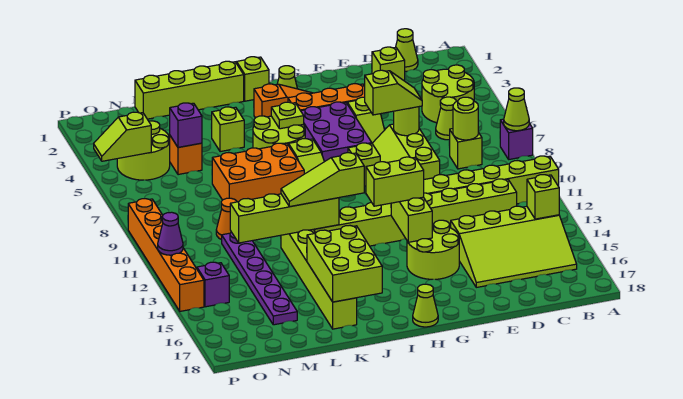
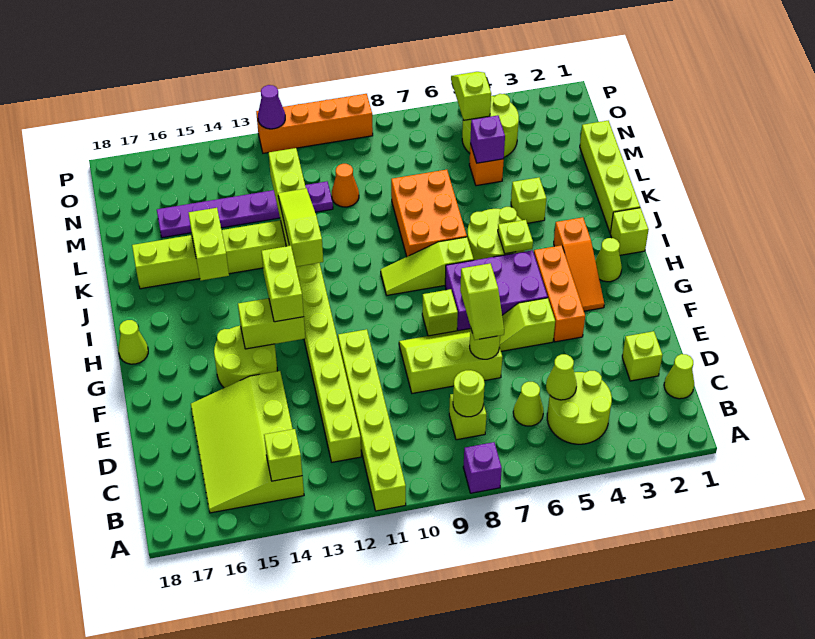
lime 1x1 cone [504,88,529,131] -> lime 1x1 cone moved to [546,354,577,400]
lime 2x3 brick [307,226,382,302] -> lime 1x2 brick [189,208,229,280]
purple 1x1 brick [197,262,229,307] -> none
orange 1x6 brick [128,199,204,311] -> orange 1x4 brick [256,94,373,153]

